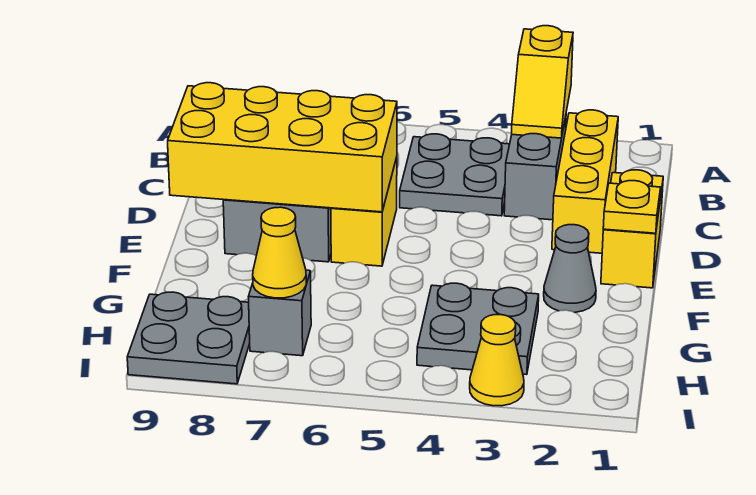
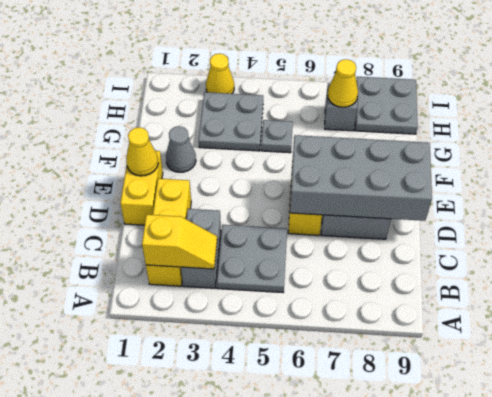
yellow 1x2 slope [512,26,573,138] -> yellow 1x2 slope turned to [142,215,217,269]
yellow 2x4 brick [168,83,397,212] -> grey 2x4 brick [290,135,432,221]
yellow 1x1 plate [603,181,661,233] -> yellow 1x1 cone [126,127,158,176]
none -> grey 1x1 plate [261,120,293,153]

